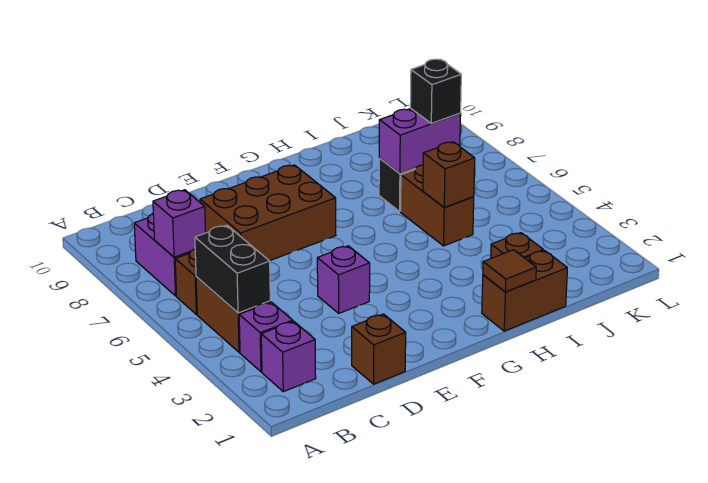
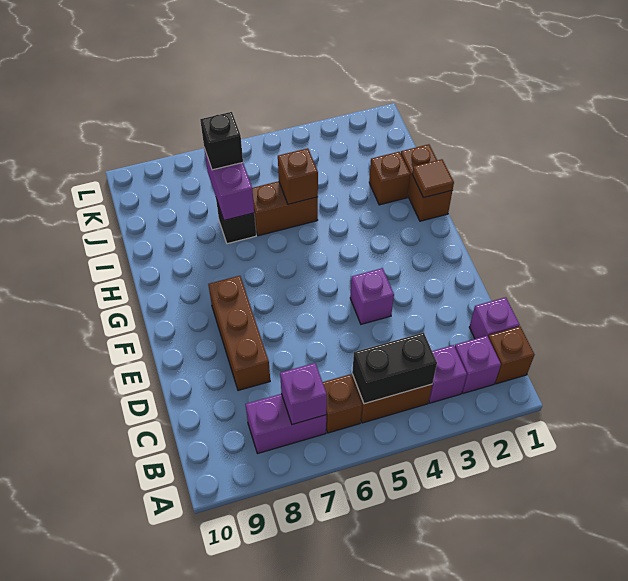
none -> purple 1x1 brick [469,297,520,339]
brown 1x1 brick [352,314,406,384] -> brown 1x1 brick moved to [488,326,534,384]
brown 2x3 brick [200,165,336,261] -> brown 1x3 brick [208,276,270,391]

